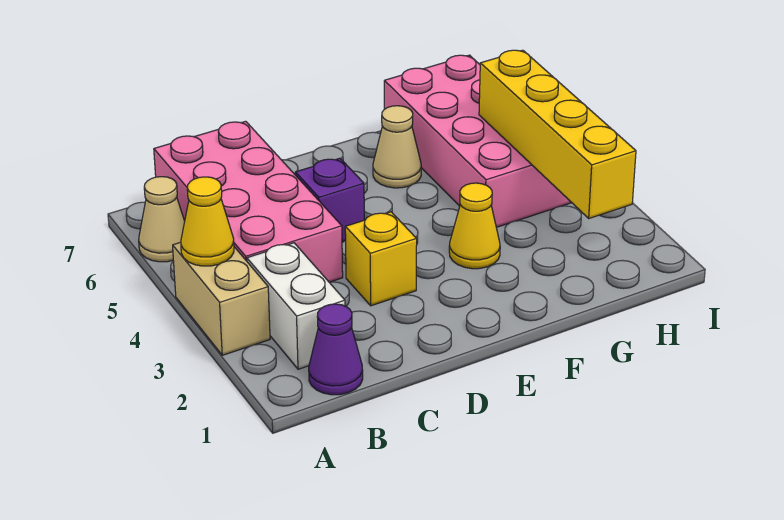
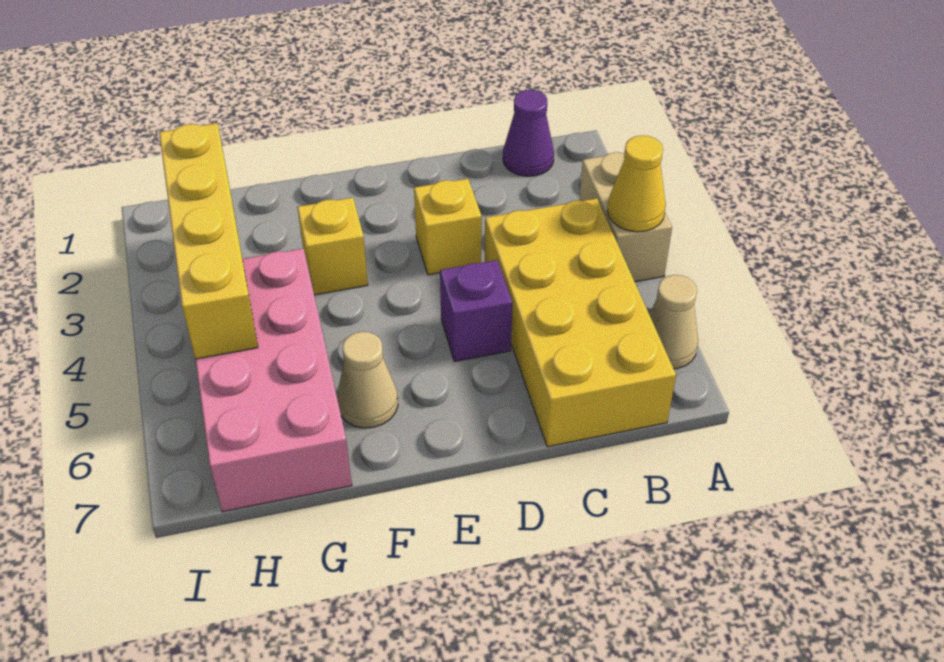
white 1x2 brick [247,243,345,369] -> none
pink 2x4 brick [154,121,343,282] -> yellow 2x4 brick [485,199,676,447]
yellow 1x1 cone [449,183,500,269] -> yellow 1x1 brick [297,198,368,295]

